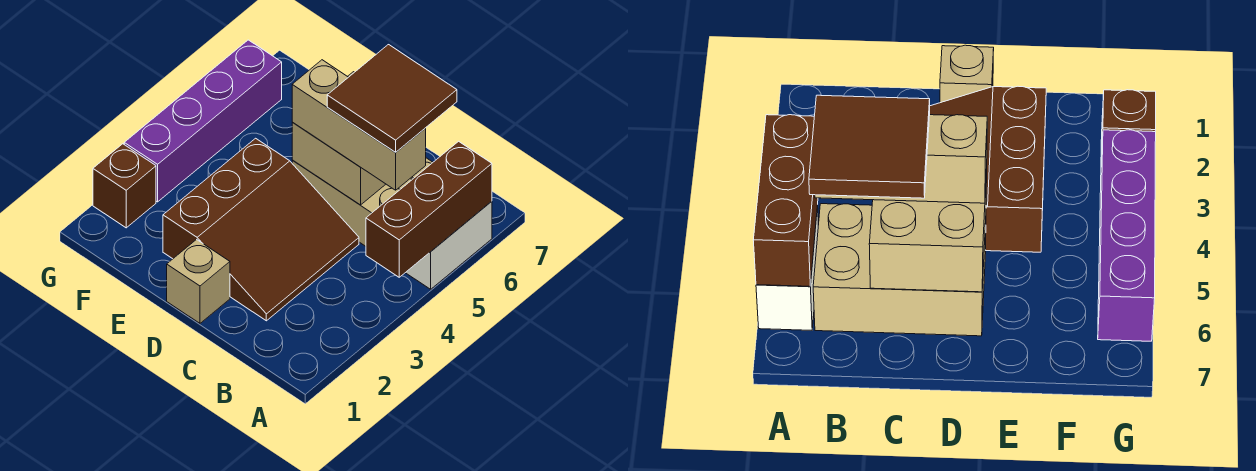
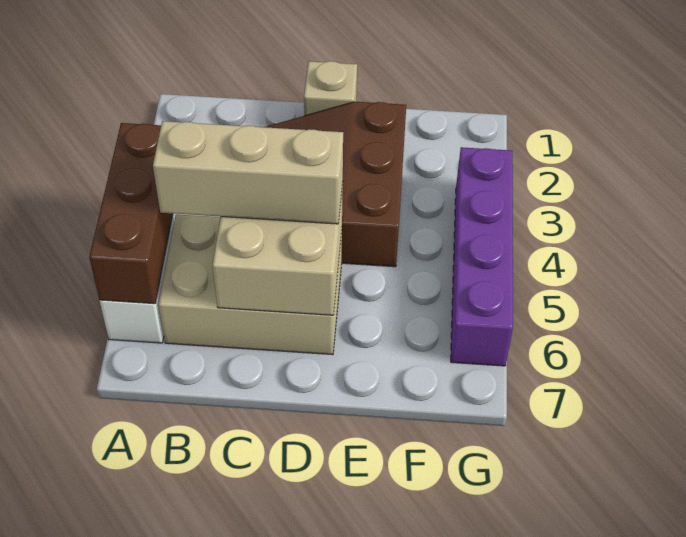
brown 2x2 tile [327,45,457,152] -> none
brown 1x1 brick [93,144,156,228] -> none

